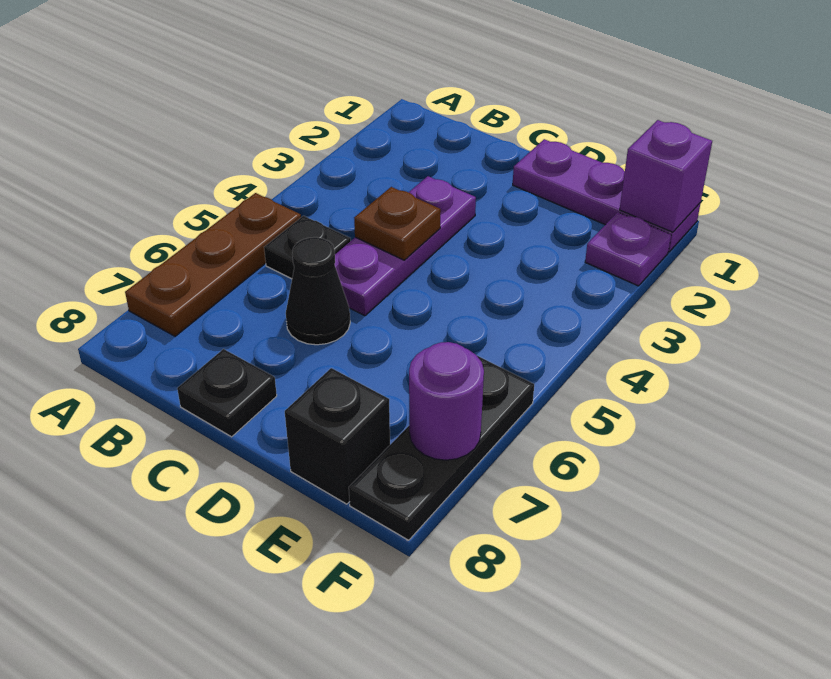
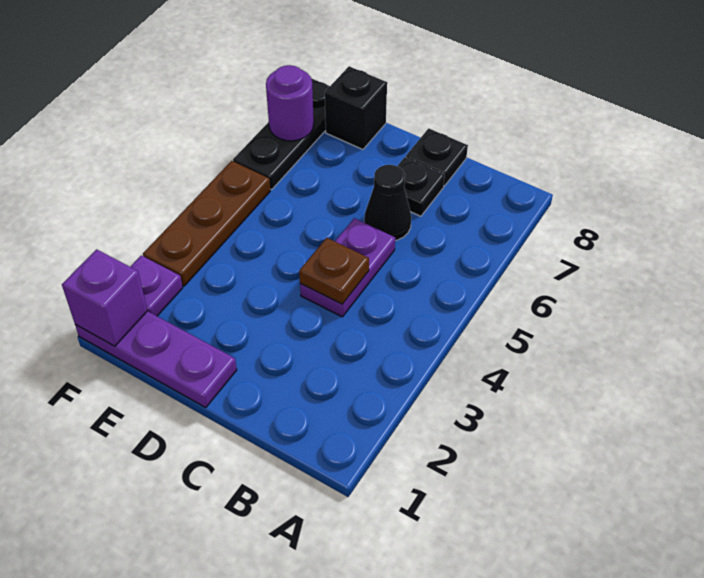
brown 1x3 plate [125,193,301,336] -> brown 1x3 plate moved to [143,161,270,286]
black 1x1 plate [264,216,351,279] -> black 1x1 plate moved to [397,157,445,216]
purple 1x3 plate [335,176,476,316] -> purple 1x2 plate [300,218,395,317]

